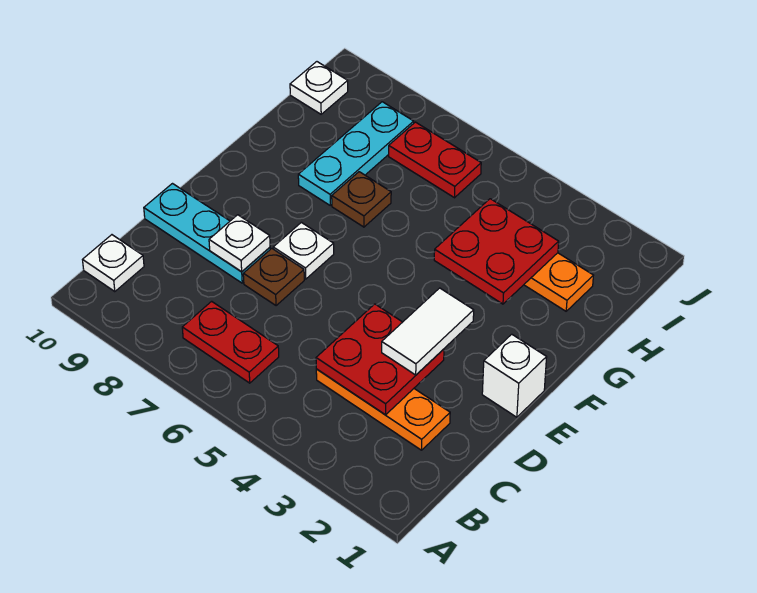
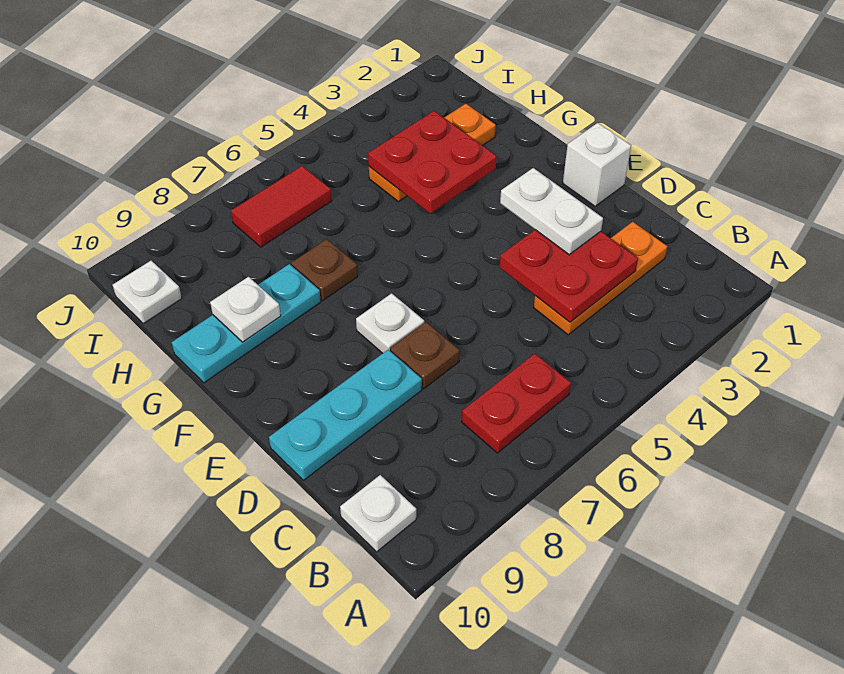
white 1x2 tile [382,288,474,375] -> white 1x2 plate [500,168,603,255]
white 1x1 plate [209,215,270,272] -> white 1x1 plate moved to [210,277,281,342]
cyan 1x3 plate [298,102,414,205] -> cyan 1x3 plate turned to [172,264,321,383]
red 1x2 plate [389,122,481,198] -> red 1x2 tile [231,166,331,247]

